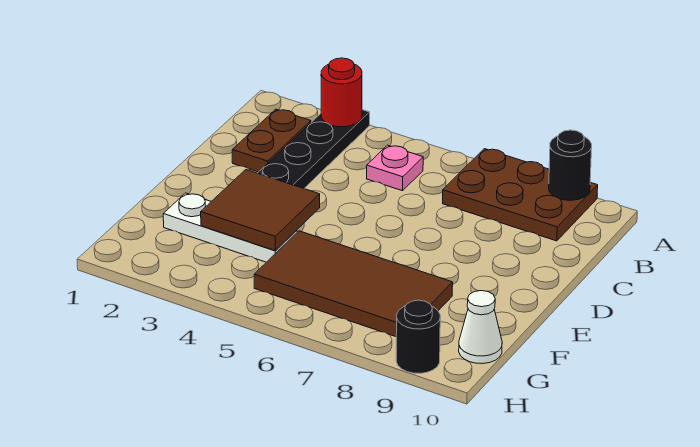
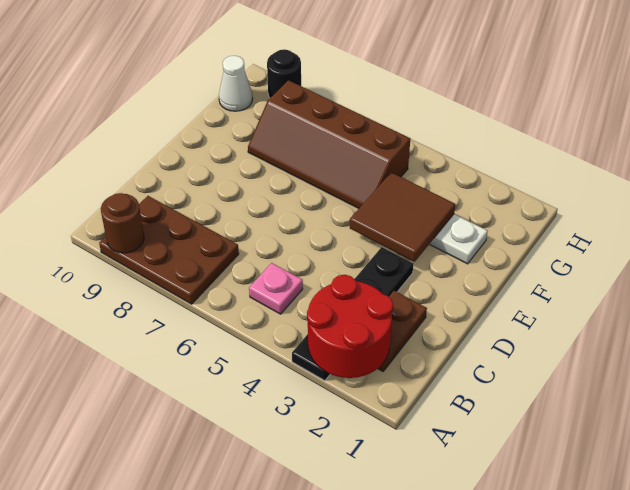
red 1x1 round brick [321,58,362,127] -> red 2x2 round brick [307,275,393,378]
black 1x1 round brick [549,130,592,200] -> brown 1x1 round brick [101,193,144,253]
brown 2x4 tile [254,231,453,337] -> brown 2x4 slope [248,80,410,208]

